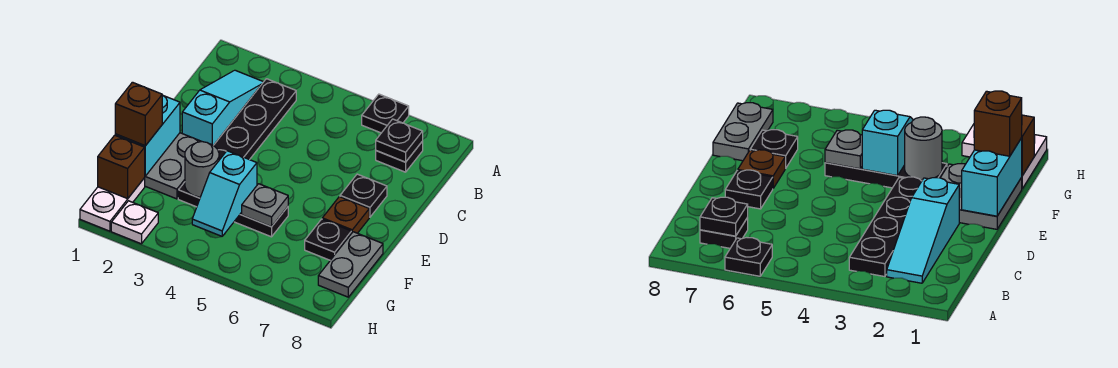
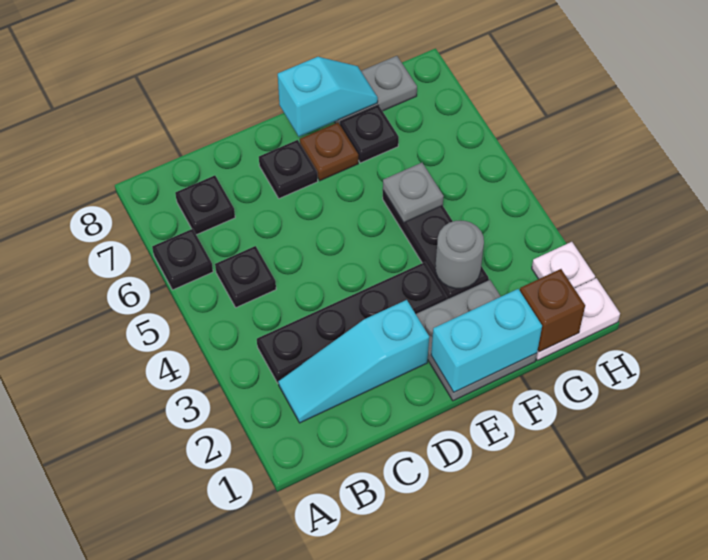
black 1x1 plate [376,119,423,162] -> black 1x1 plate moved to [215,246,276,307]
brown 1x1 brick [115,82,162,146] -> none
cyan 1x2 slope [192,151,257,236] -> cyan 1x2 slope moved to [278,57,378,137]

